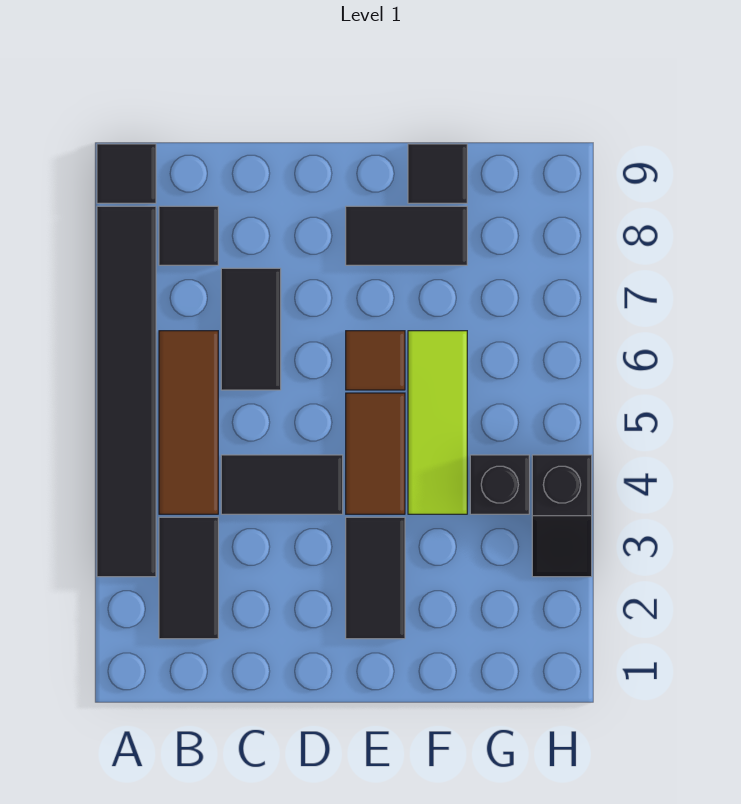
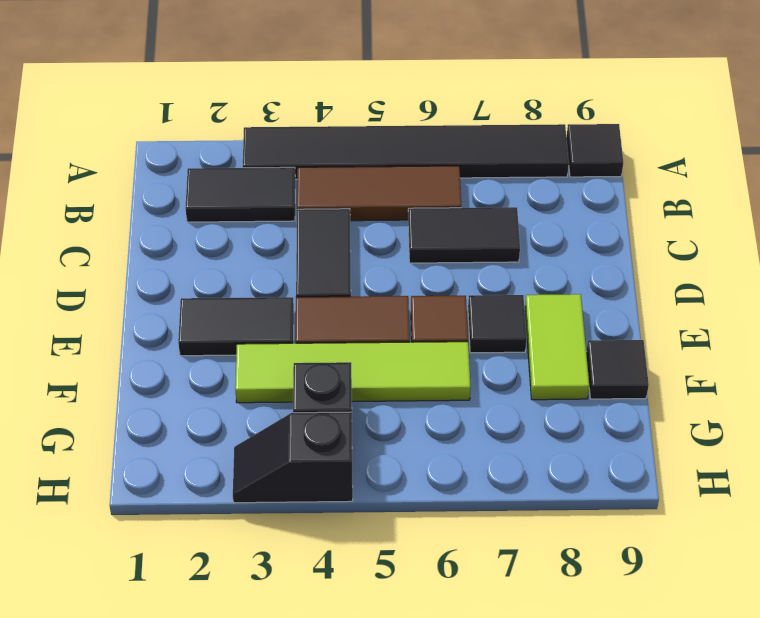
black 1x1 tile [159,206,218,265] -> black 1x1 tile moved to [468,295,527,353]
black 1x2 tile [346,206,467,265] -> lime 1x2 tile [525,294,589,400]
lime 1x3 tile [408,331,467,514] -> lime 1x4 tile [235,342,471,403]

